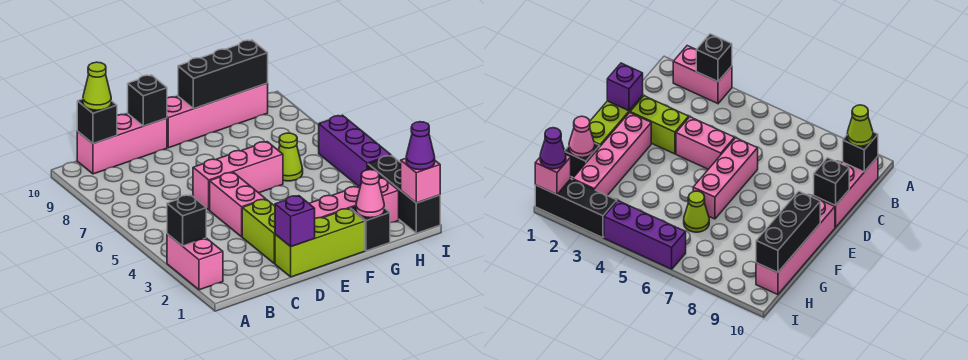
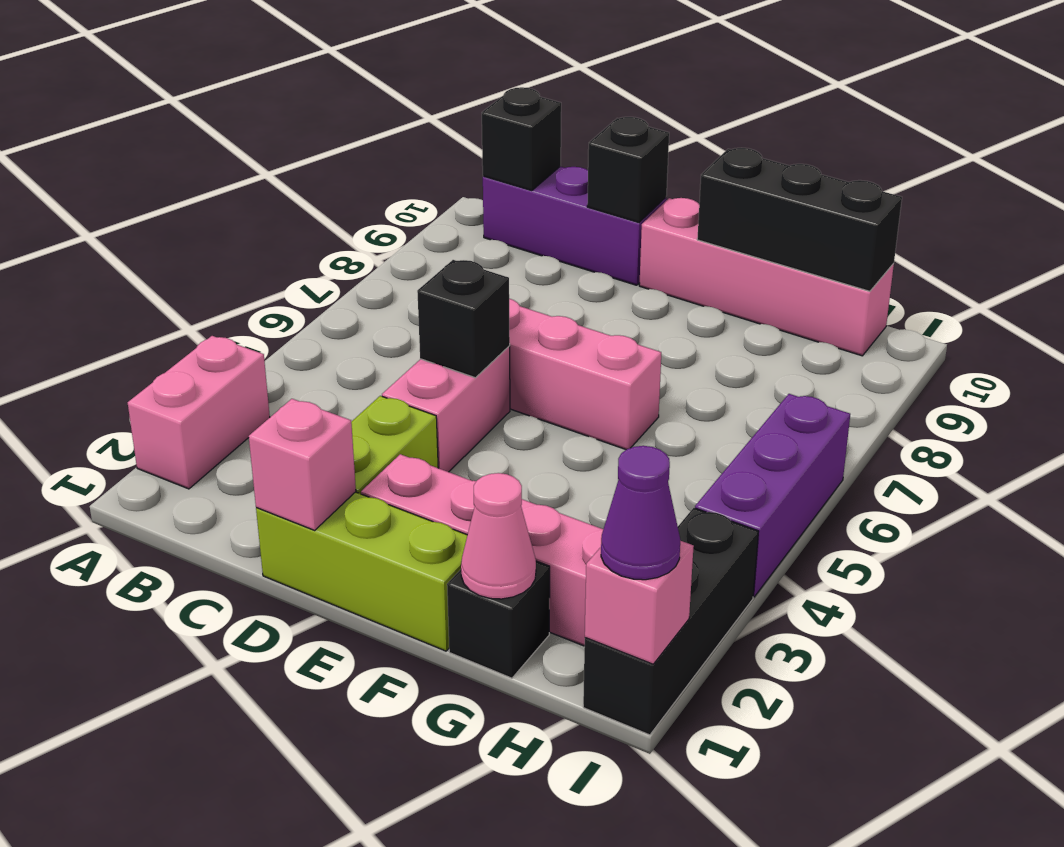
black 1x1 brick [167,195,206,246] -> black 1x1 brick moved to [417,260,510,378]
pink 1x3 brick [77,114,167,174] -> purple 1x3 brick [483,167,666,285]
lime 1x1 cone [83,62,111,110] -> none
purple 1x1 brick [275,196,315,247] -> pink 1x1 brick [249,399,356,530]
lime 1x1 cone [278,133,303,181] -> none

